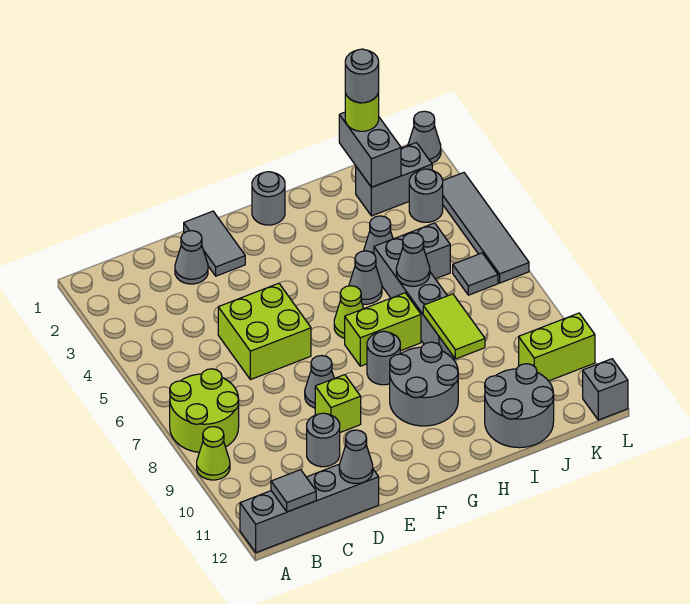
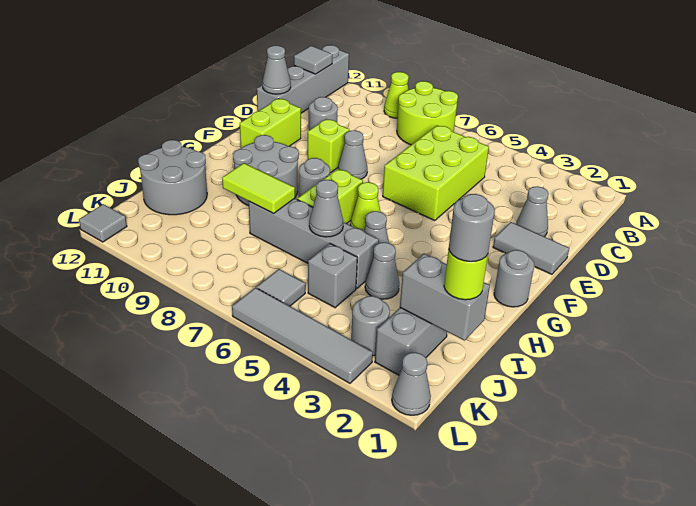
lime 2x2 brick [218,283,311,380] -> lime 2x3 brick [383,125,489,221]
lime 1x2 brick [519,313,595,381] -> lime 1x2 brick moved to [240,99,301,148]
grey 1x1 brick [583,359,628,420] -> grey 1x1 tile [79,204,127,242]

